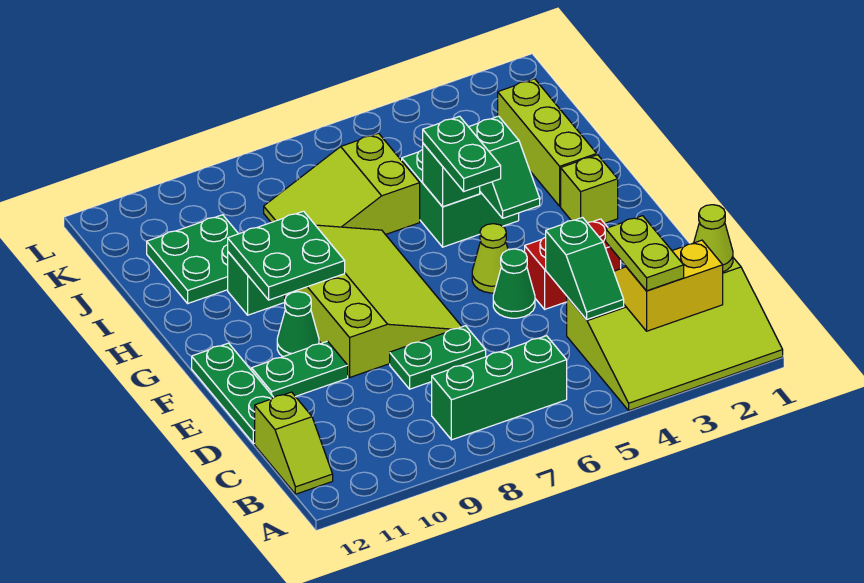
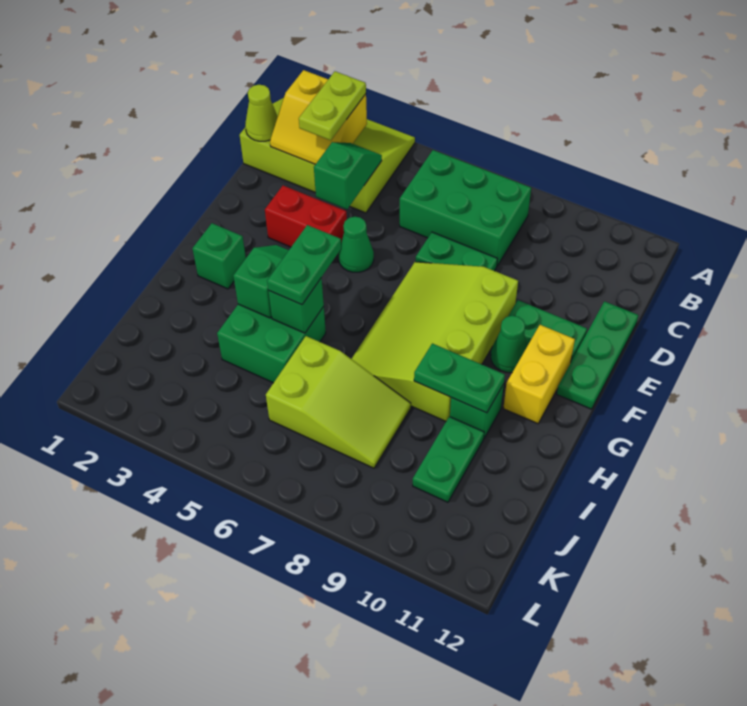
green 1x3 brick [432,336,567,440] -> green 2x3 brick [400,150,531,266]
lime 1x2 slope [255,392,333,494] -> none
lime 1x1 cone [472,224,508,293] -> none
none -> yellow 1x2 brick [503,325,575,424]
lime 1x1 brick [561,155,618,223] -> green 1x1 brick [192,223,246,289]
green 2x2 plate [228,211,345,300] -> green 1x2 plate [414,343,505,413]
lime 1x3 brick [498,79,597,206] -> none
green 2x2 plate [147,215,238,303] -> green 1x2 plate [413,417,484,502]

